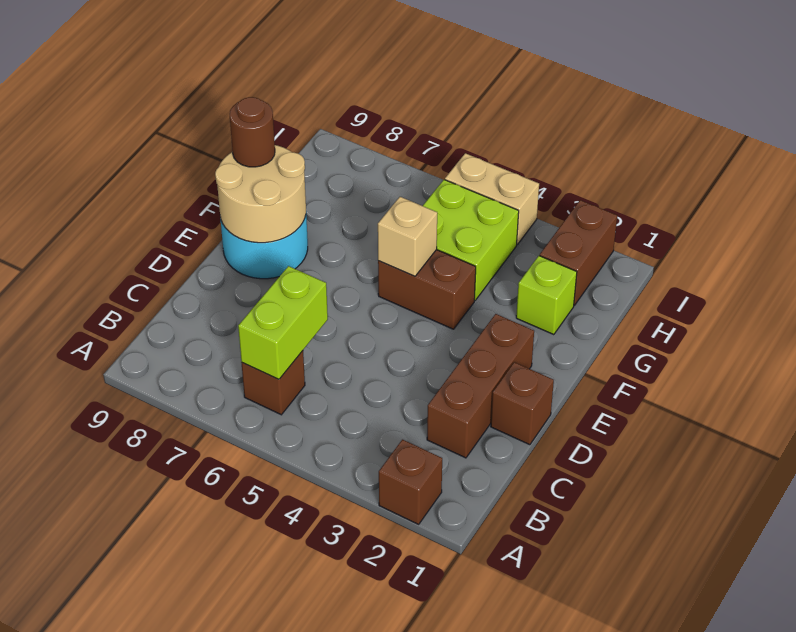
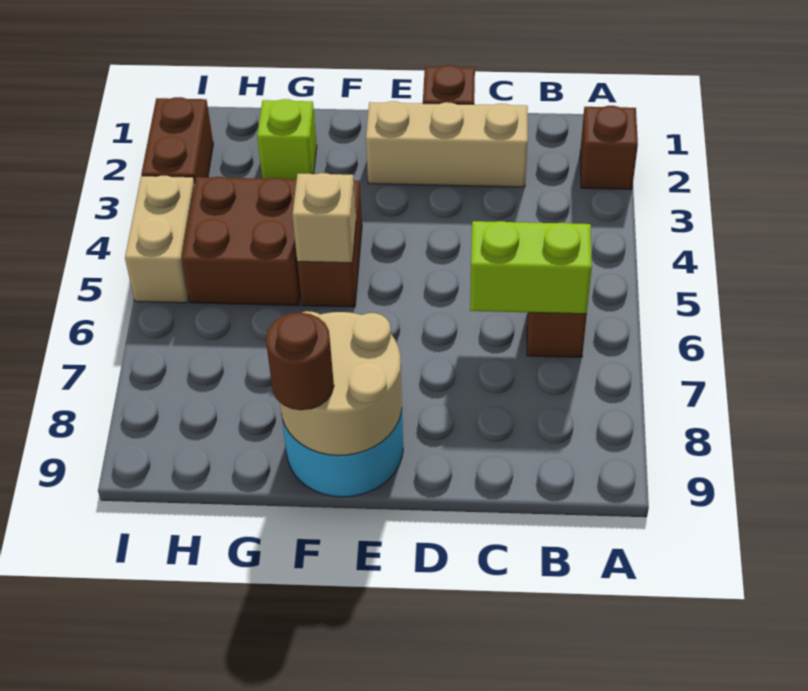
brown 1x3 brick [427,314,534,458] -> tan 1x3 brick [366,101,528,187]
lime 2x2 brick [423,180,519,300] -> brown 2x2 brick [182,177,301,306]
brown 1x2 brick [540,200,617,306] -> brown 1x2 brick turned to [141,97,213,184]

